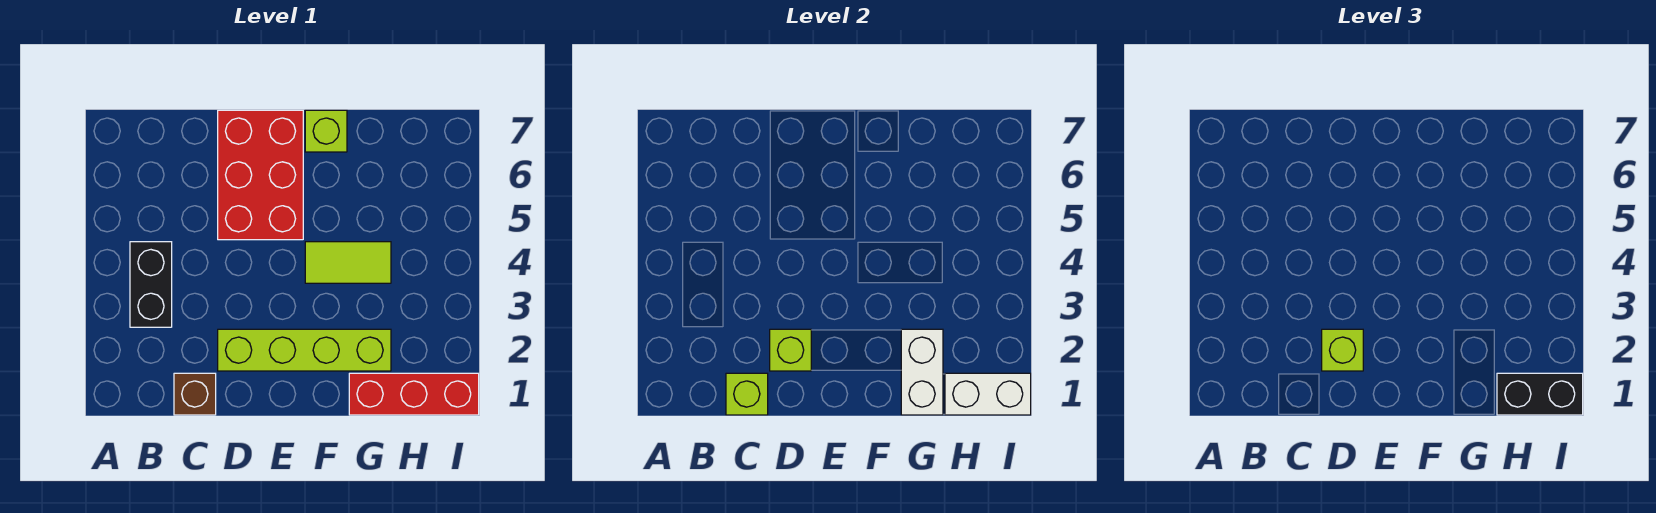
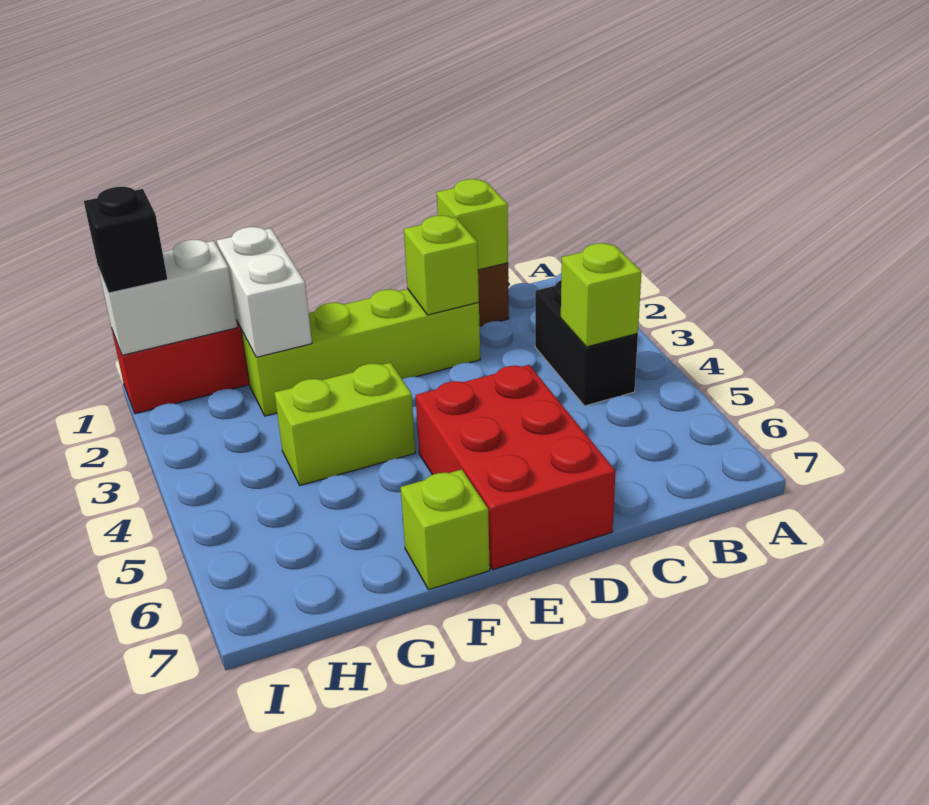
lime 1x1 brick [1322,329,1363,371] -> lime 1x1 brick moved to [561,243,642,347]
lime 1x2 tile [305,242,391,283] -> lime 1x2 brick [274,363,415,485]
black 1x2 brick [1497,373,1583,415] -> black 1x1 brick [84,187,168,293]

